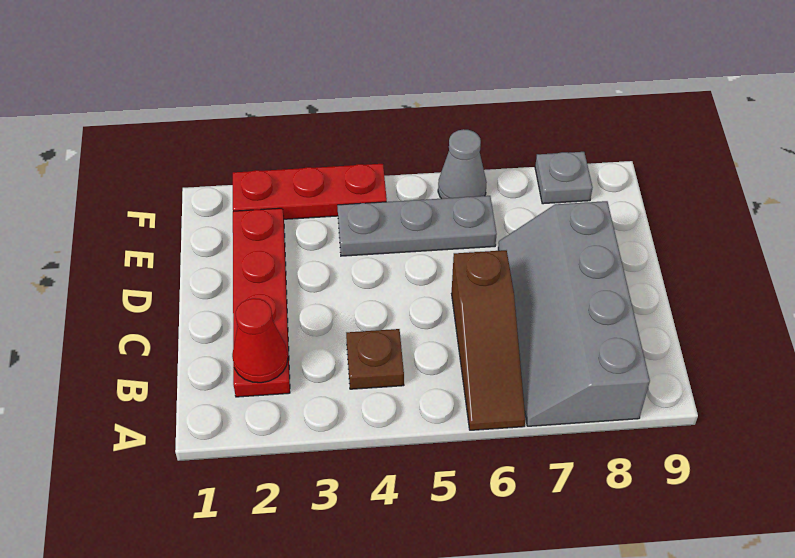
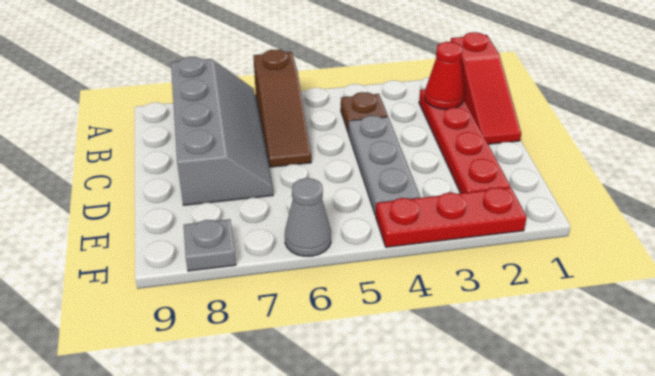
none -> red 1x3 slope [450,32,521,144]
brown 1x3 slope [452,250,526,430] -> brown 1x3 slope turned to [253,50,311,167]
grey 1x3 plate [337,196,497,256] -> grey 1x3 plate turned to [348,116,420,215]

